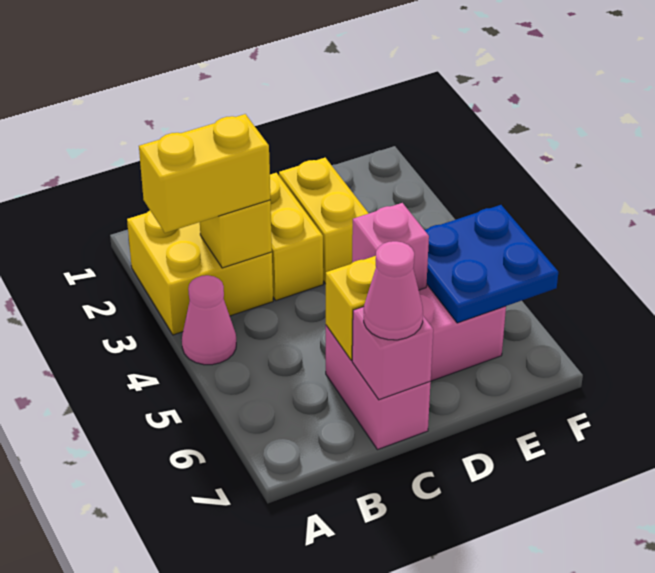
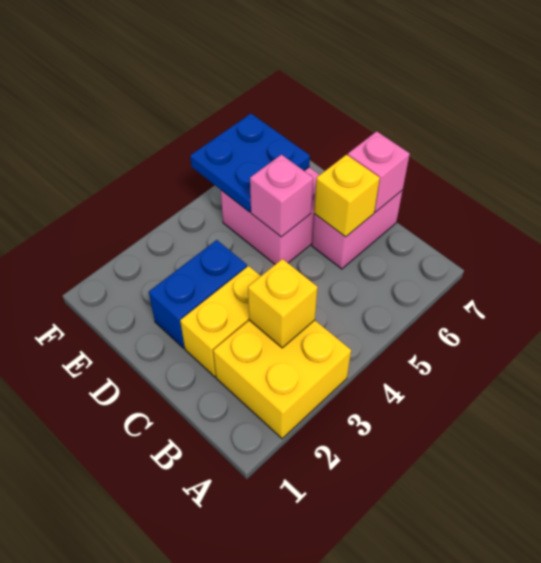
yellow 1x2 brick [139,114,270,233] -> none
pink 1x1 cone [182,275,236,365] -> none
pink 1x1 cone [364,241,423,340] -> none
yellow 1x2 brick [279,158,369,284] -> blue 1x2 brick [149,240,247,348]

